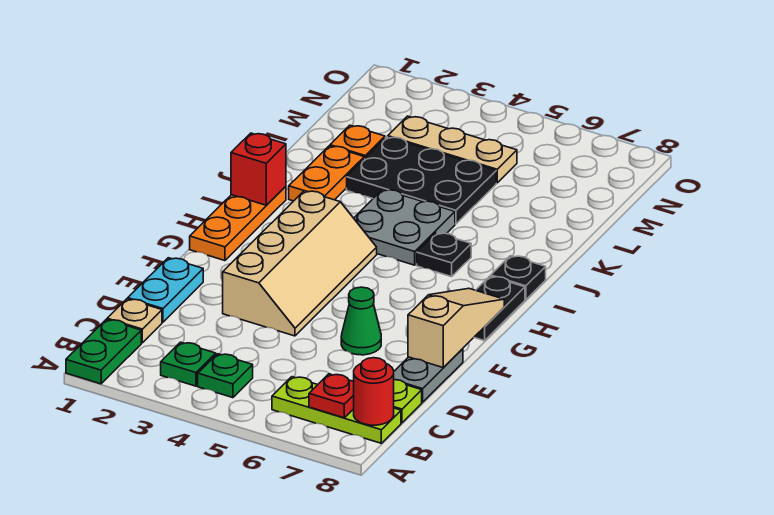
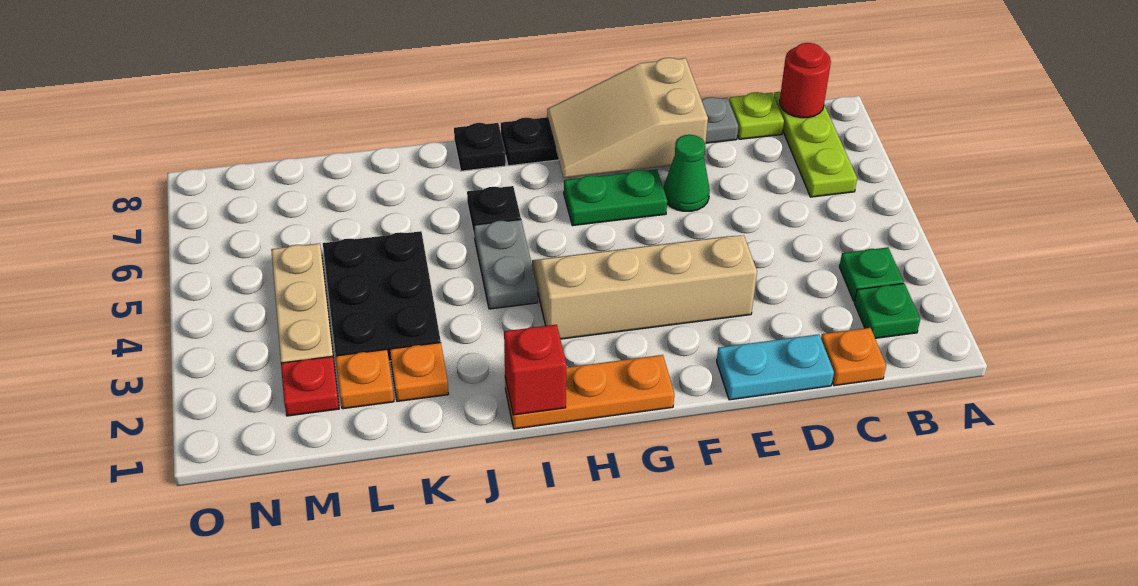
green 1x2 plate [66,319,141,384] -> green 1x2 plate moved to [564,169,667,226]
green 1x1 plate [198,354,253,398] -> green 1x1 plate moved to [854,283,920,338]
red 1x1 plate [309,374,354,418] -> red 1x1 plate moved to [281,356,339,416]
tan 1x1 plate [107,299,162,343] -> orange 1x1 plate [821,328,886,386]
tan 1x3 slope [408,288,504,368] -> tan 2x3 slope [547,58,708,178]
grey 2x2 plate [354,189,455,265] -> grey 1x2 plate [474,220,538,309]
orange 1x2 plate [289,146,364,201] -> orange 1x1 plate [390,343,448,401]

